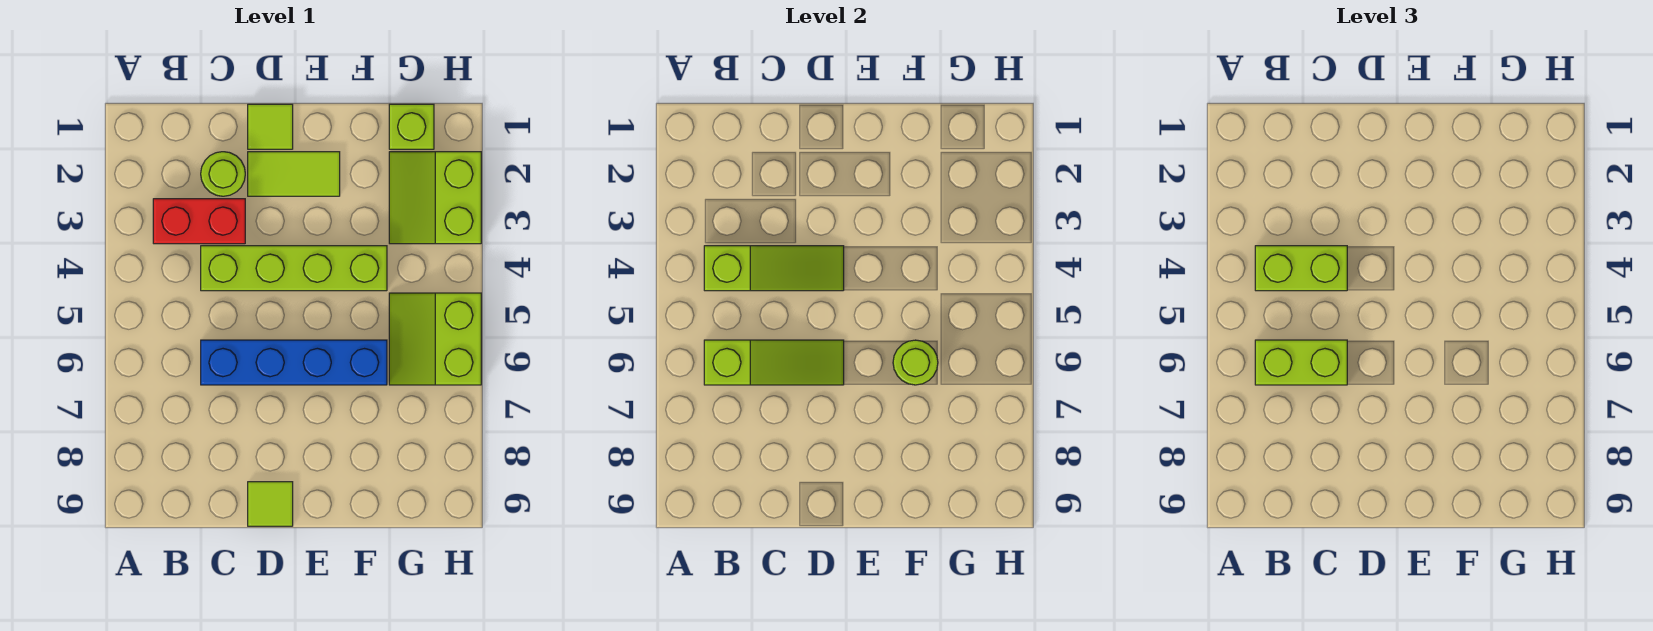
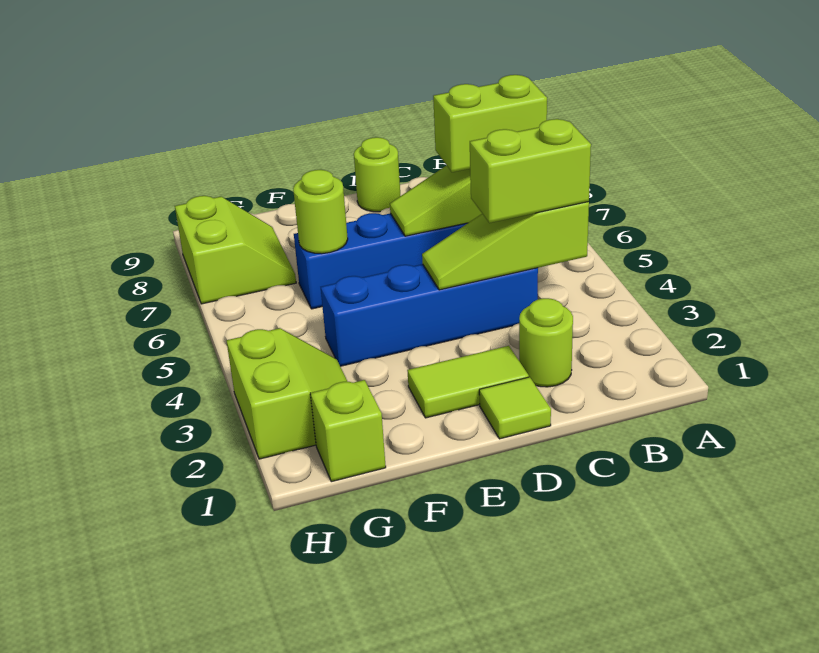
red 1x2 brick [153,199,245,244] -> none
lime 1x4 brick [201,246,387,291] -> blue 1x4 brick [321,264,538,366]
lime 1x1 tile [248,482,293,526] -> lime 1x1 round brick [354,137,400,212]
lime 2x2 slope [389,293,481,385] -> lime 2x2 slope moved to [175,196,296,304]

